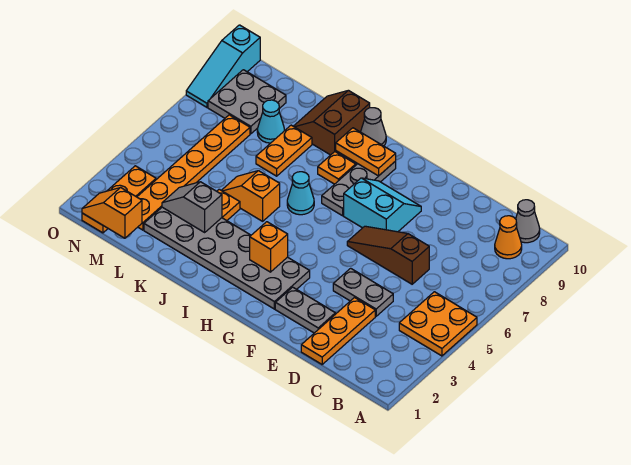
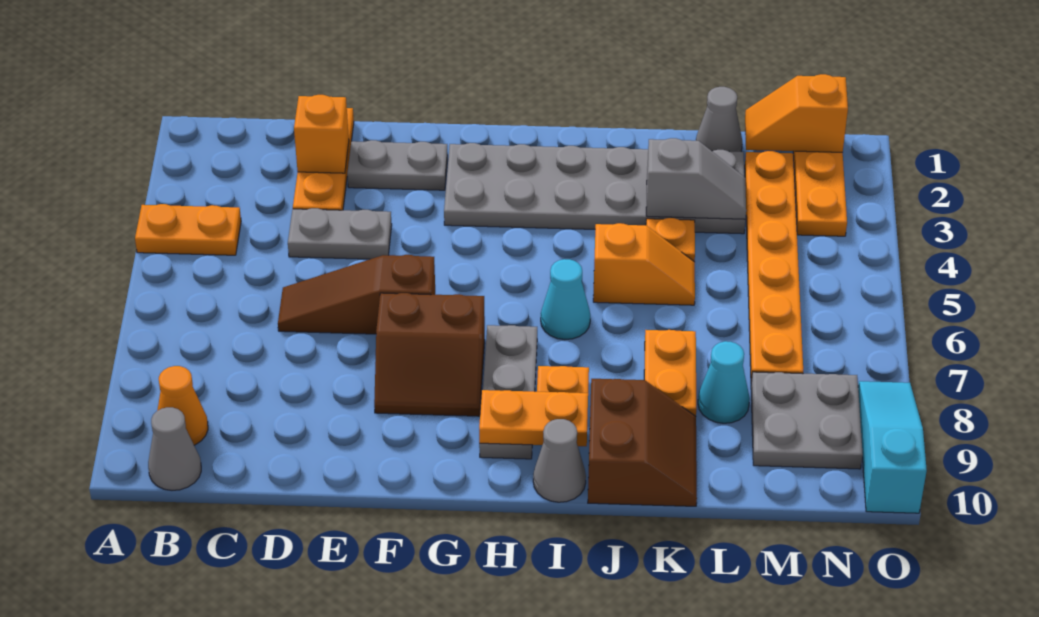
orange 2x2 plate [399,292,477,356] -> orange 1x2 plate [135,204,241,255]
brown 1x3 slope [347,226,429,284] -> brown 1x3 slope turned to [278,255,435,334]
cyan 2x2 slope [344,178,421,232] -> brown 2x2 slope [374,293,485,416]
orange 1x1 brick [250,222,288,272] -> orange 1x1 brick moved to [294,95,349,173]
none -> grey 1x1 cone [696,87,742,152]
orange 1x2 slope [82,188,142,238] -> orange 1x2 slope turned to [745,74,848,152]

